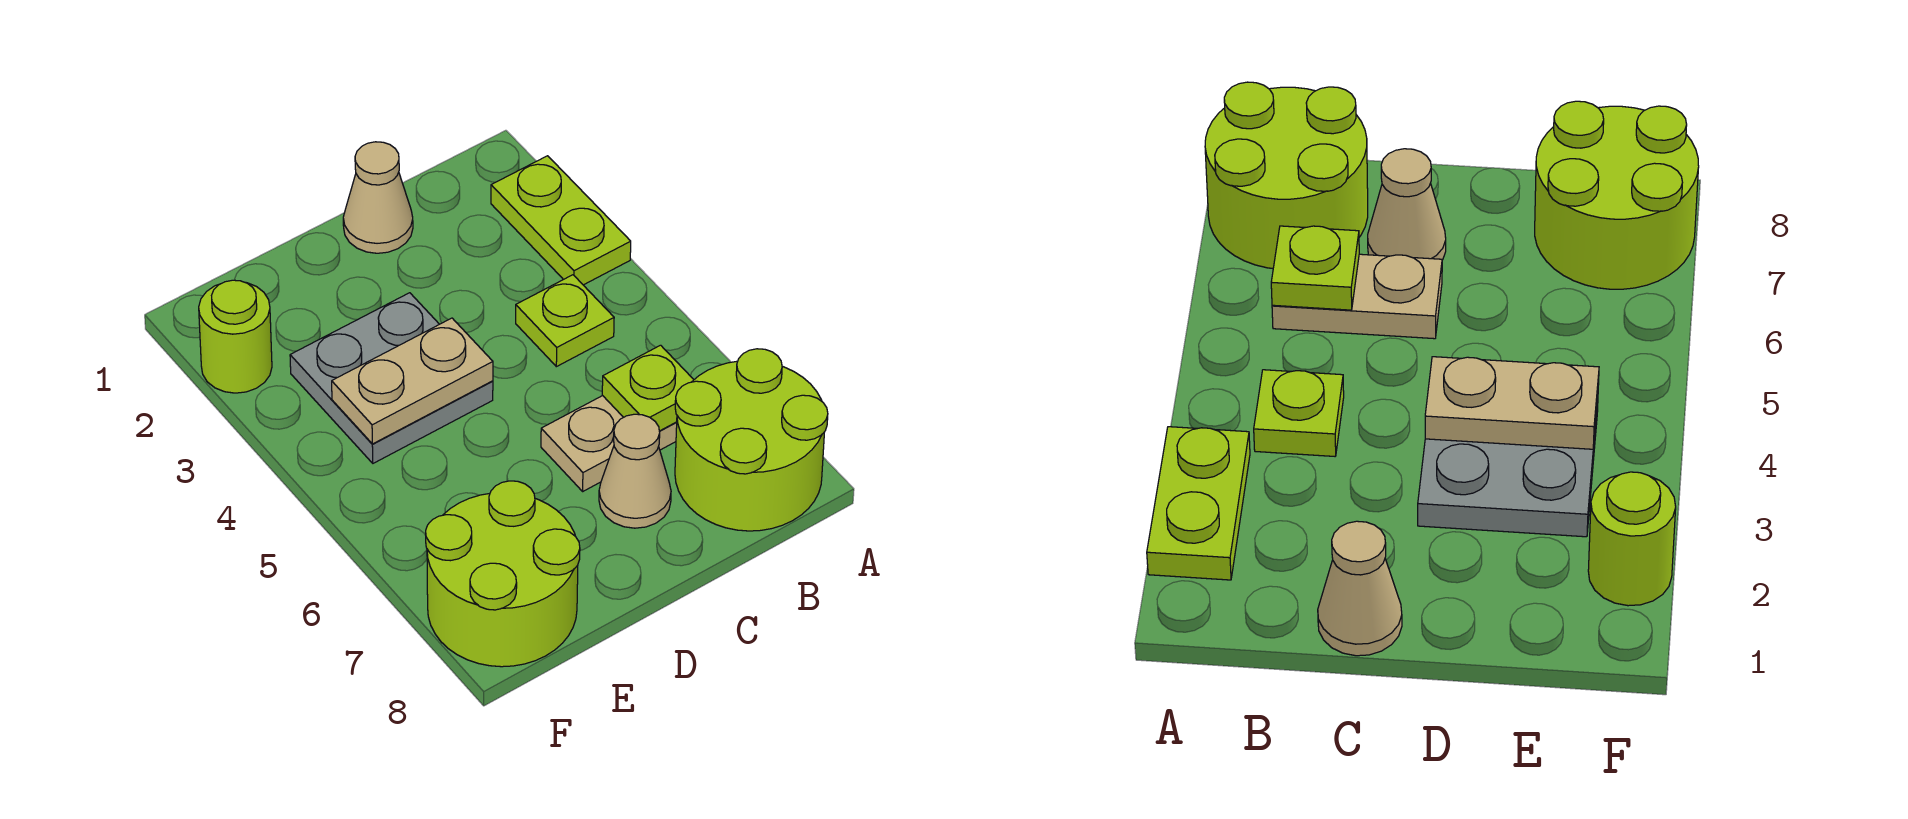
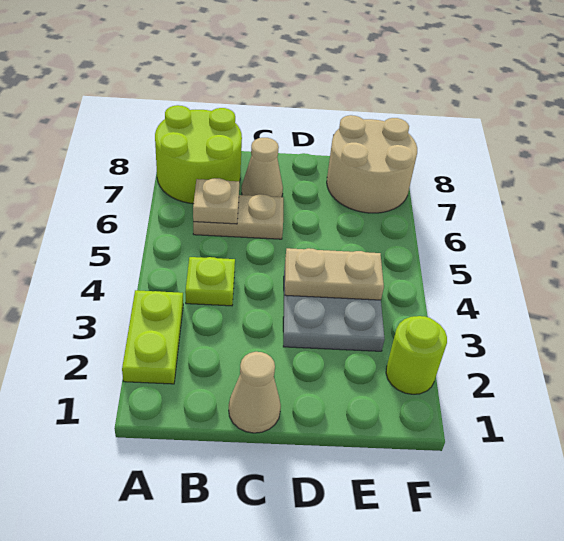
lime 1x1 plate [602,345,694,431] -> tan 1x1 plate [193,178,239,224]
lime 2x2 round brick [426,481,580,667] -> tan 2x2 round brick [327,115,417,213]

